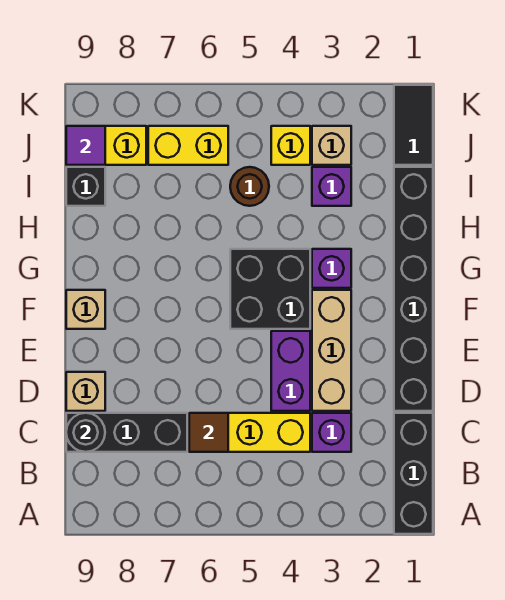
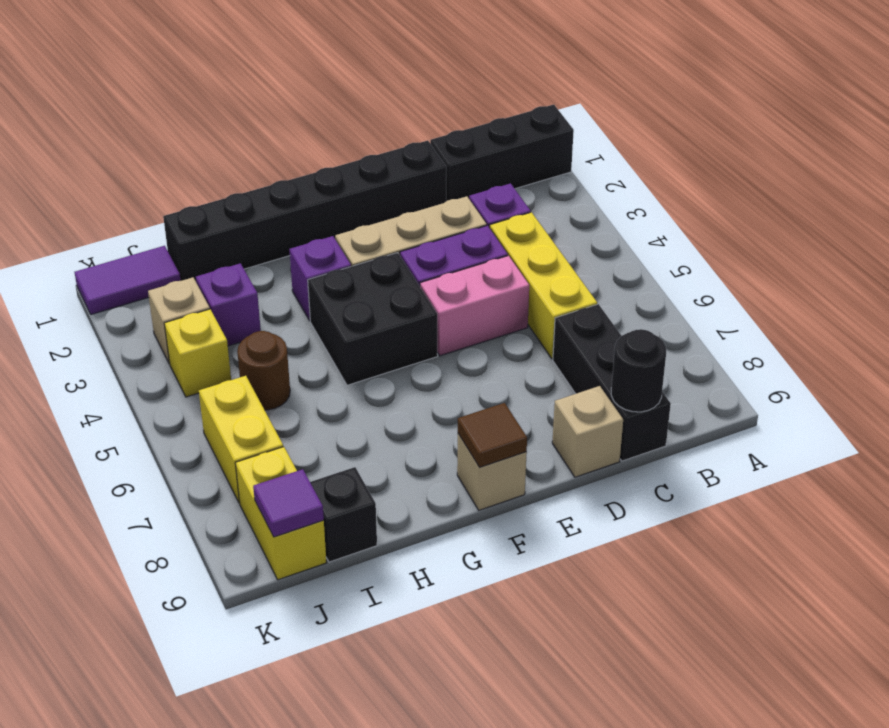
brown 1x1 tile [189,413,228,452] -> brown 1x1 tile moved to [458,403,527,467]
none -> pink 1x2 brick [420,256,529,356]
black 1x2 tile [394,85,433,165] -> purple 1x2 tile [75,246,181,315]

